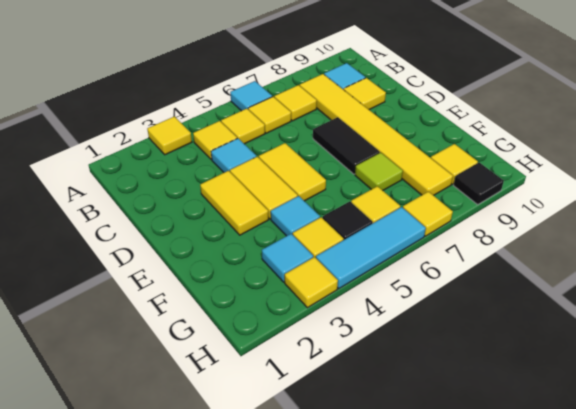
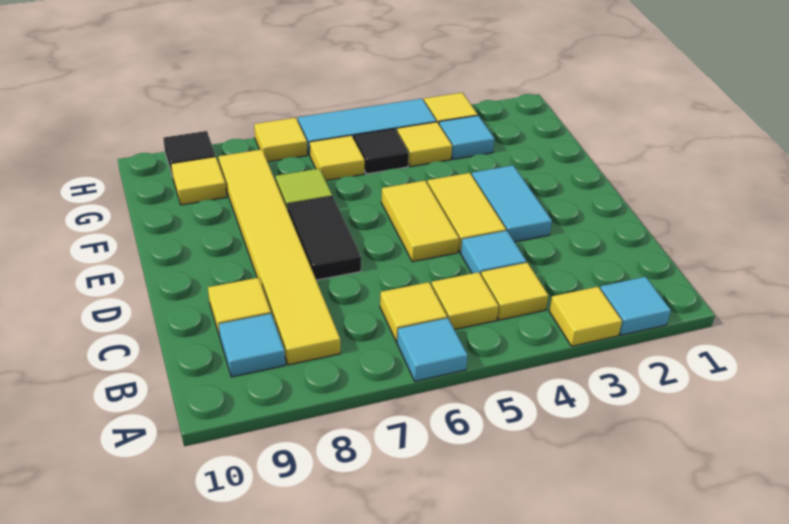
yellow 1x1 tile [274,85,317,121] -> none
yellow 1x2 tile [200,171,269,235] -> cyan 1x2 tile [472,165,552,242]
cyan 1x1 tile [271,196,320,236] -> cyan 1x1 tile moved to [600,277,671,335]

